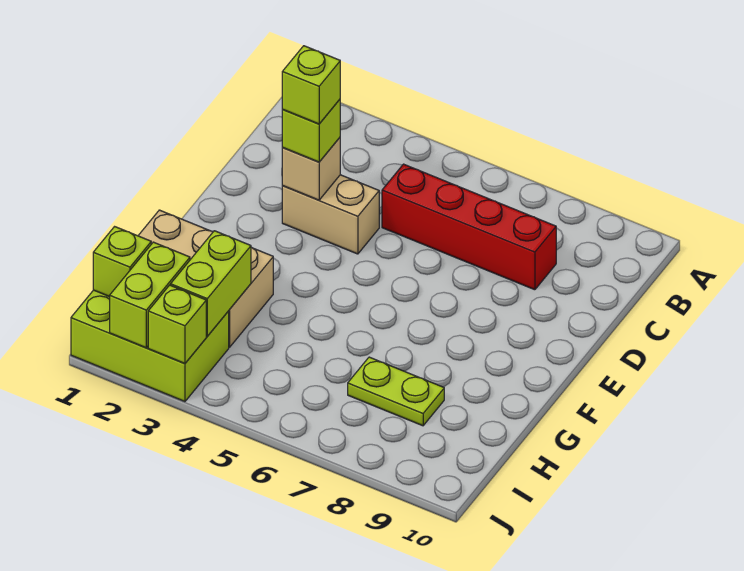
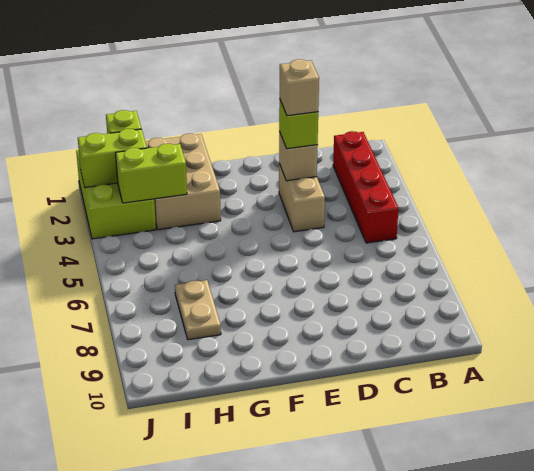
red 1x4 brick [382,164,556,290] -> red 1x4 brick moved to [333,131,399,243]
lime 1x1 brick [282,46,340,124] -> tan 1x1 brick [280,59,319,116]
lime 1x2 plate [348,357,444,426] -> tan 1x2 plate [175,280,221,340]
lime 1x1 brick [148,285,206,364] -> none

